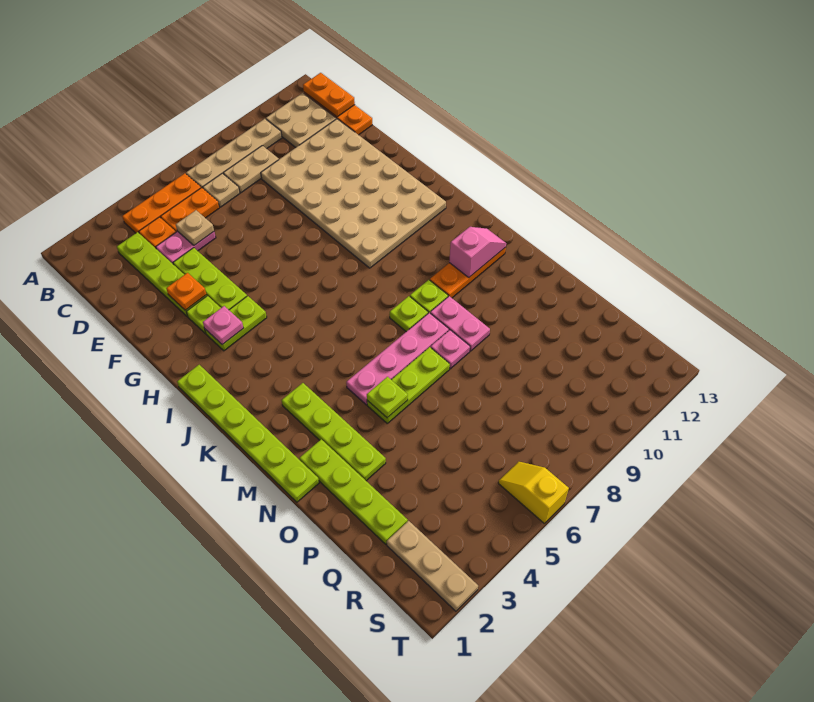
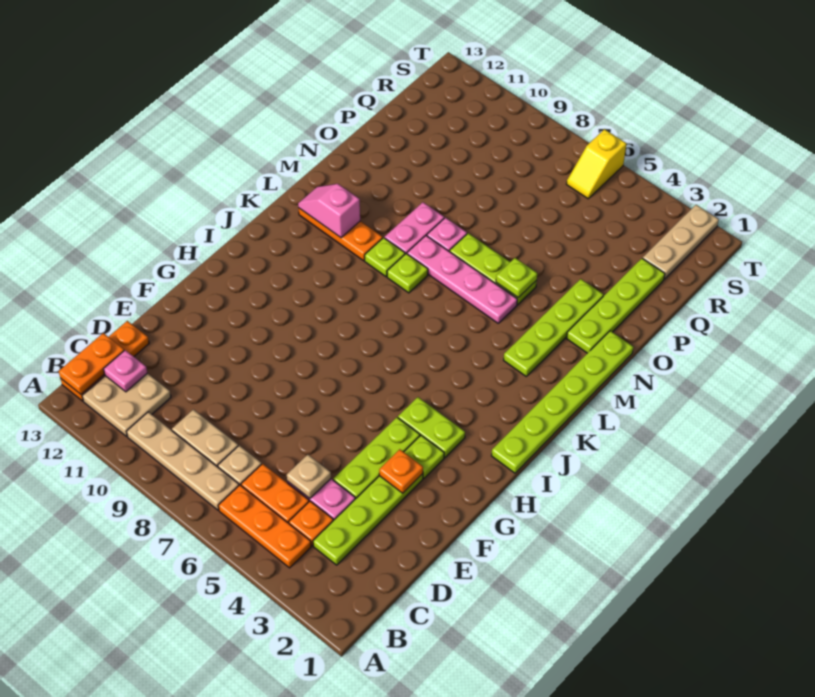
tan 4x6 plate [261,119,446,268] -> none
pink 1x1 plate [203,306,243,345] -> pink 1x1 plate moved to [104,350,147,392]

